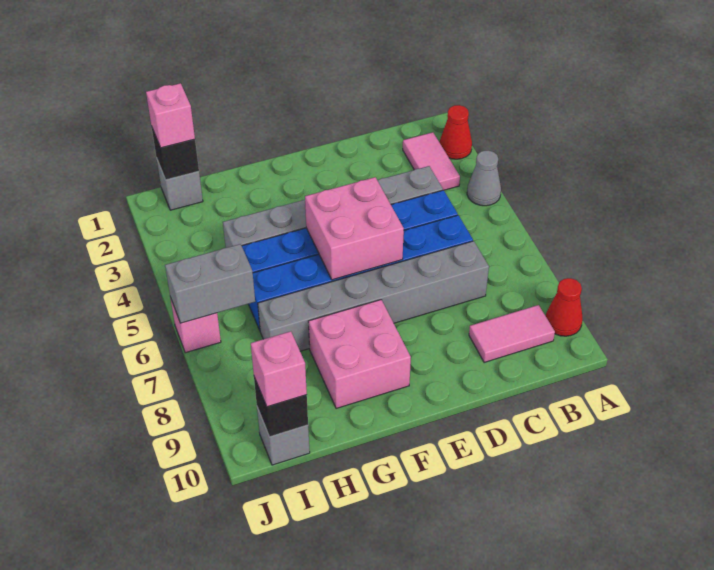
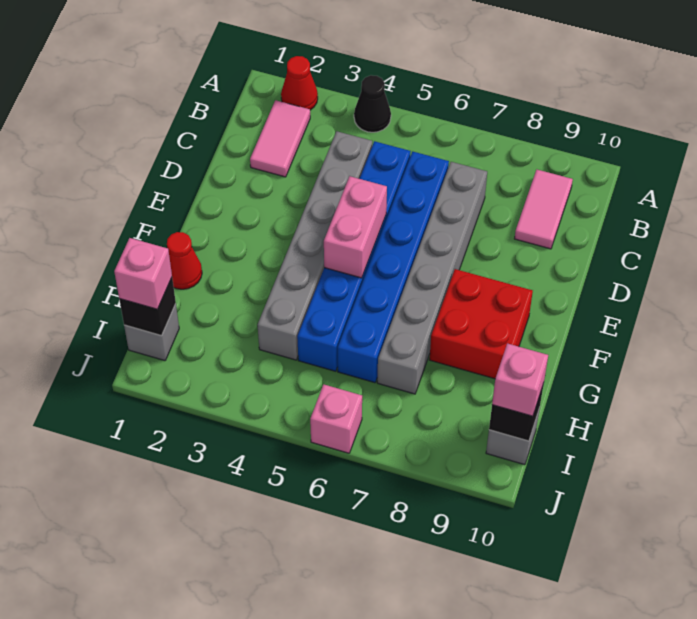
grey 1x1 cone [467,150,501,206] -> black 1x1 cone [354,75,391,132]
red 1x1 cone [546,278,583,336] -> red 1x1 cone moved to [167,232,202,289]
pink 1x2 tile [403,132,460,190] -> pink 1x2 tile turned to [250,100,310,177]
pink 2x2 brick [305,177,404,280] -> pink 1x2 brick [324,176,387,278]
pink 2x2 brick [308,300,411,409] -> red 2x2 brick [430,269,533,379]
grey 1x2 brick [165,244,255,323] -> none

